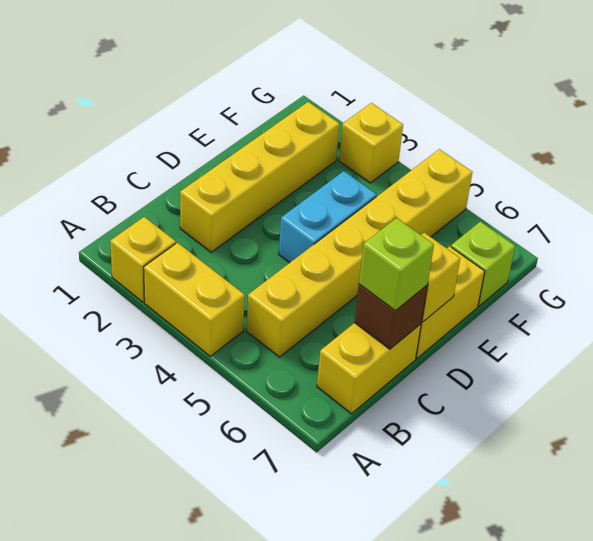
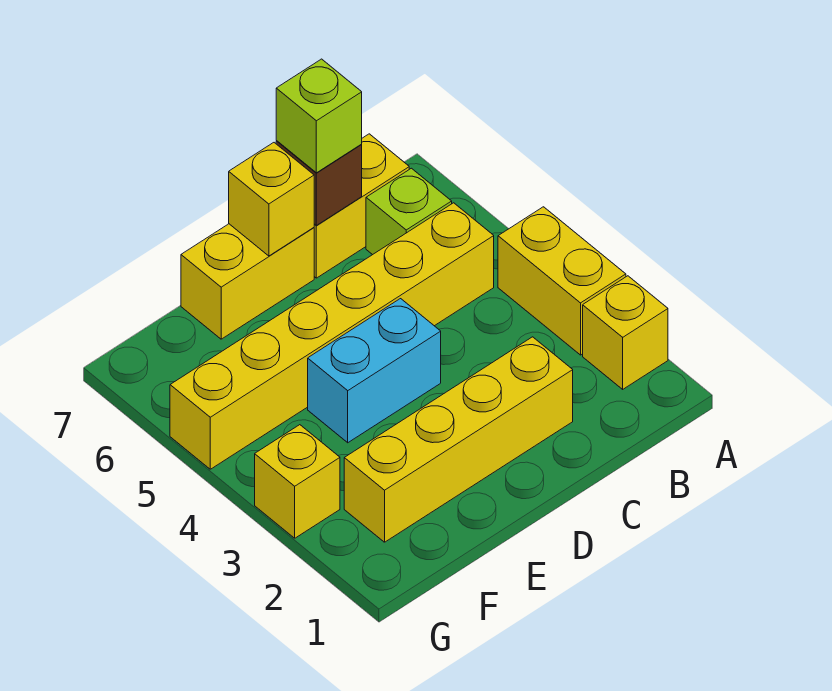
lime 1x1 brick [451,222,515,306] -> lime 1x1 brick moved to [366,168,452,255]

